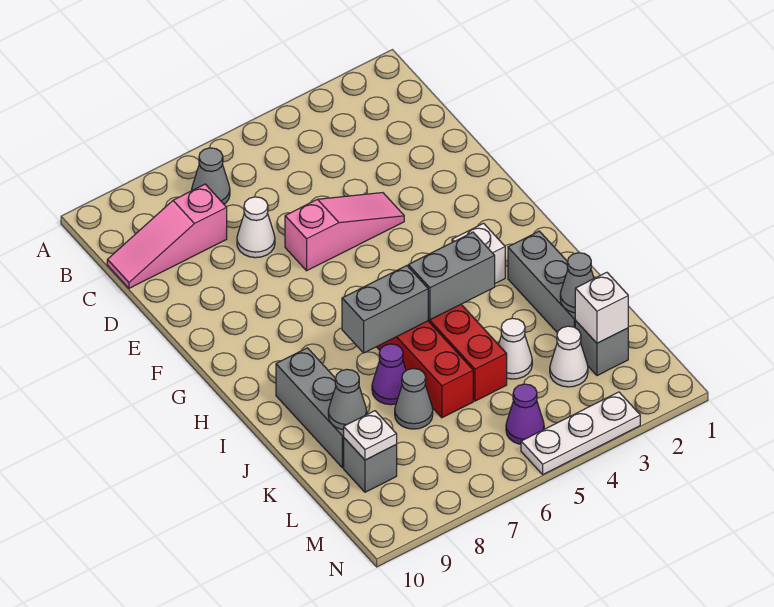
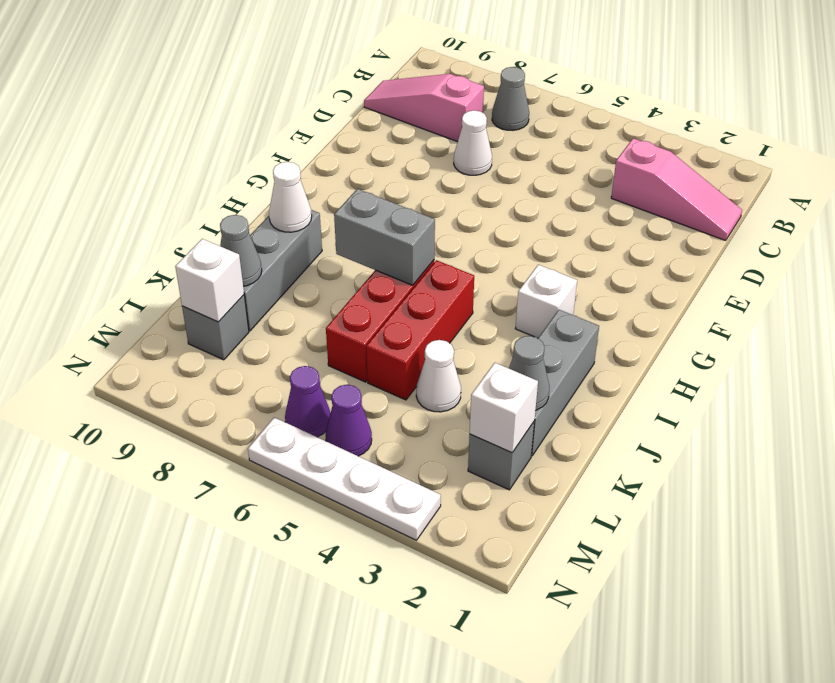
pink 1x3 slope [285,193,404,271] -> pink 1x3 slope moved to [611,138,742,240]
grey 1x2 brick [408,232,495,320] -> none
purple 1x1 cone [372,344,406,405] -> purple 1x1 cone moved to [285,366,331,437]
grey 1x1 cone [395,369,433,429] -> none
white 1x1 cone [550,326,588,387] -> white 1x1 cone moved to [269,162,312,232]
white 1x1 plate [344,411,397,460] -> white 1x1 brick [175,239,244,322]
white 1x3 plate [521,392,640,474] -> white 1x4 plate [248,417,441,540]

